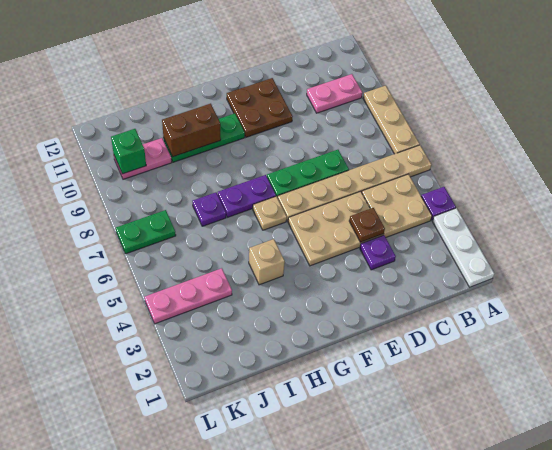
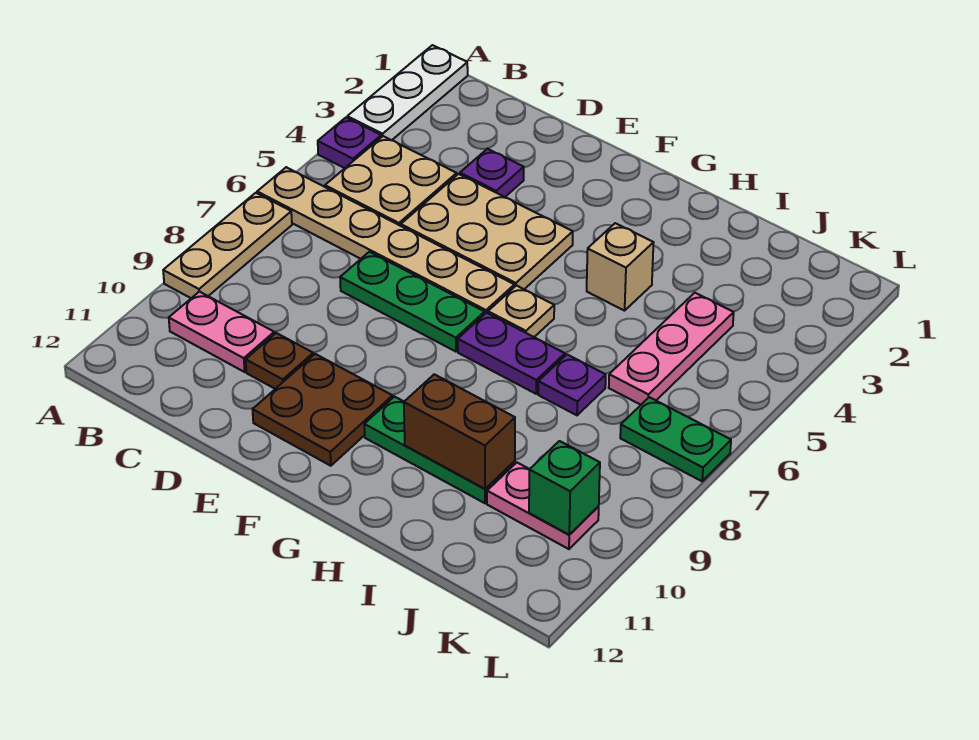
brown 1x1 plate [349,208,385,242] -> brown 1x1 plate moved to [246,333,313,389]
pink 1x3 plate [145,268,232,324] -> pink 1x3 plate turned to [609,293,734,405]

